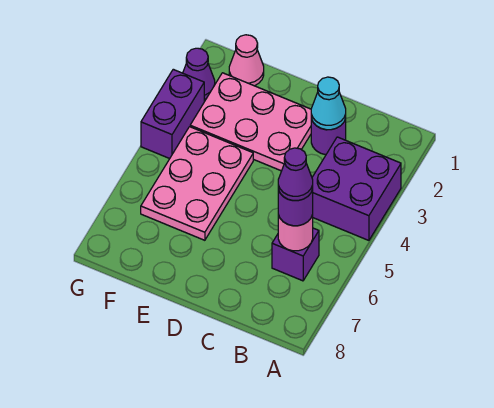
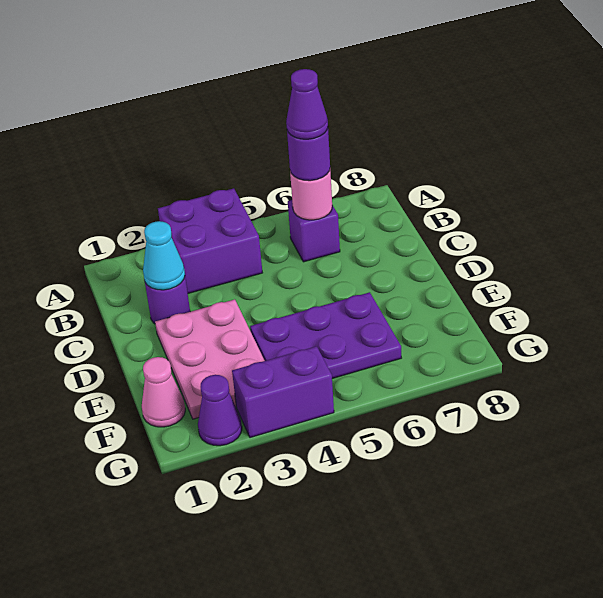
pink 2x3 plate [141,127,253,240] -> purple 2x3 plate [250,292,401,379]

